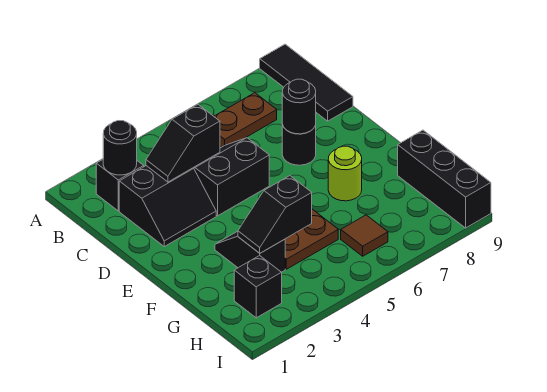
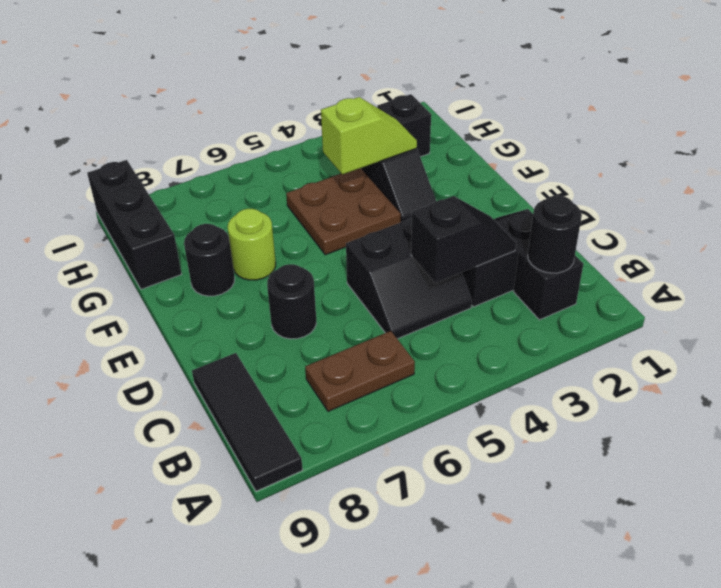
black 1x1 round brick [282,79,316,134] -> black 1x1 round brick moved to [184,224,235,296]
black 1x2 slope [238,176,312,253] -> lime 1x2 slope [321,97,417,174]
brown 1x1 tile [341,215,388,256] -> none

